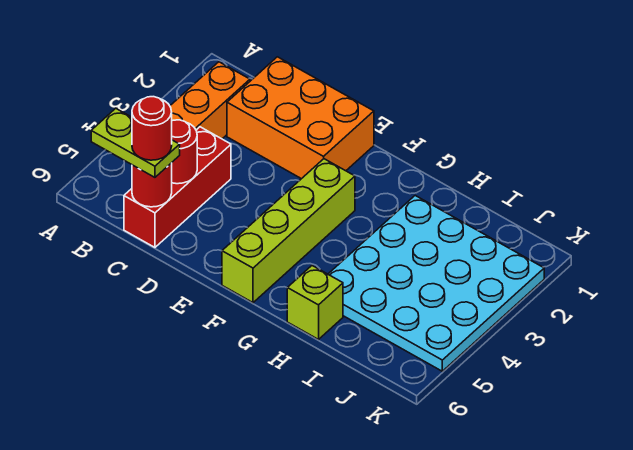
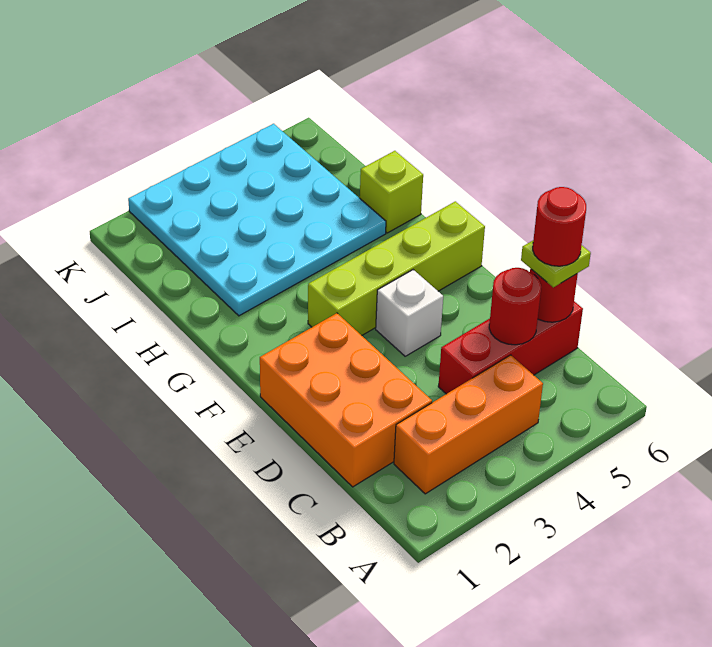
lime 1x2 plate [91,108,180,177] -> lime 1x1 plate [521,241,591,287]
none -> white 1x1 brick [376,270,443,356]

